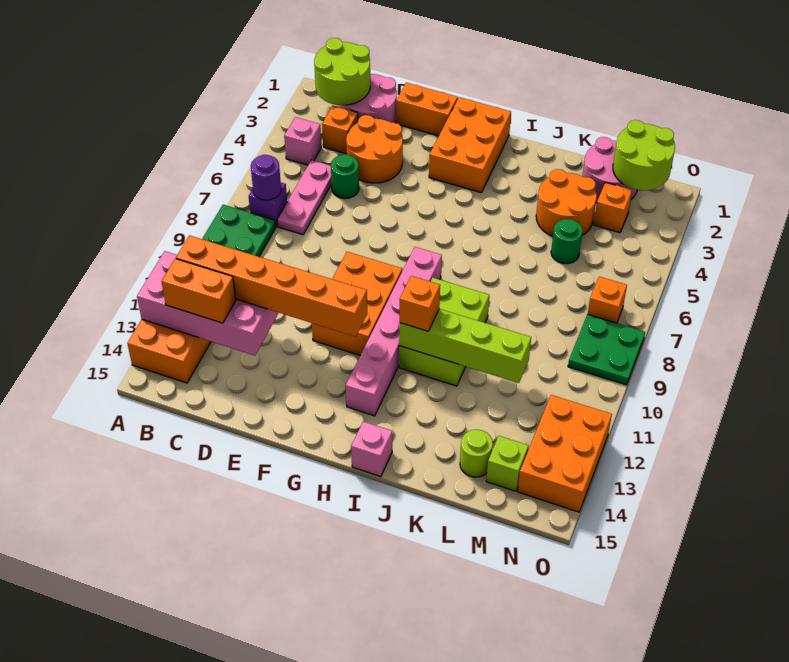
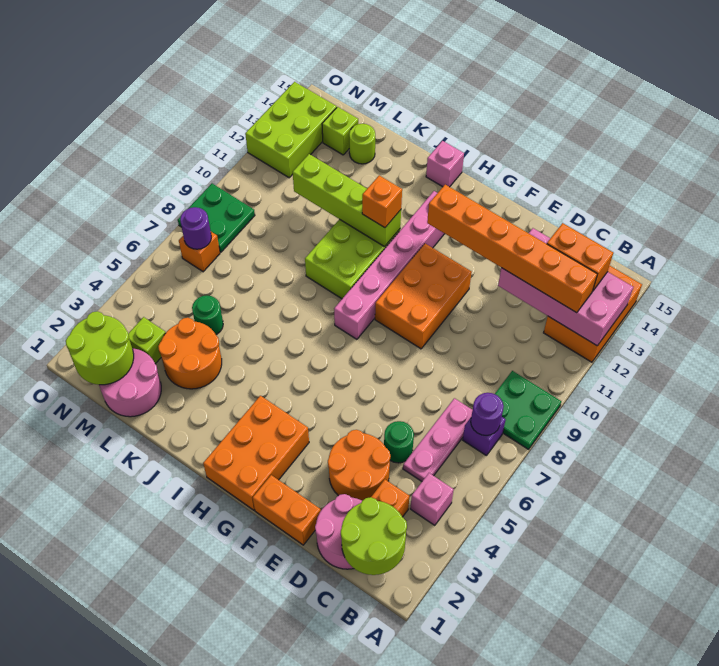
orange 1x1 brick [594,182,632,233] -> lime 1x1 brick [128,317,165,364]
none -> purple 1x1 round brick [180,207,211,249]
orange 2x3 brick [518,395,612,512] -> lime 2x3 brick [245,82,337,178]

